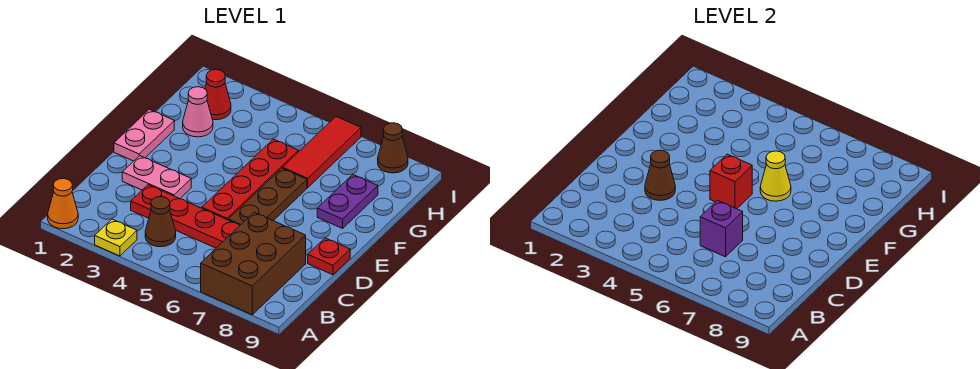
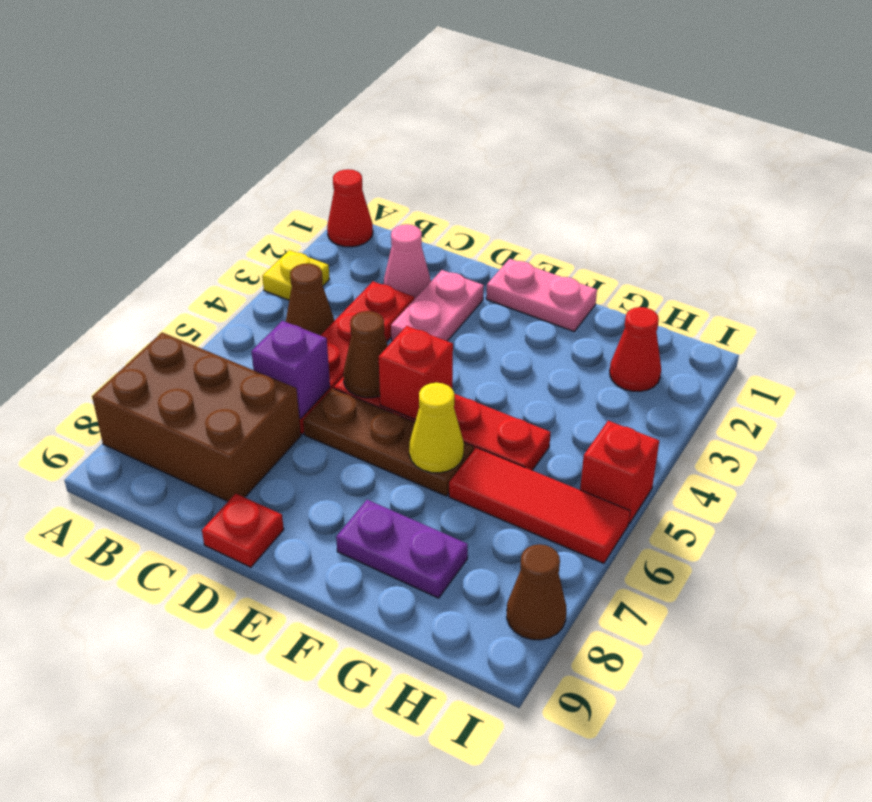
orange 1x1 cone [48,179,78,229] -> red 1x1 cone [327,169,373,247]
brown 1x1 cone [645,150,675,200] -> brown 1x1 cone moved to [343,311,388,398]
pink 1x1 cone [183,87,213,137] -> pink 1x1 cone moved to [384,224,431,299]
none -> red 1x1 brick [580,421,659,524]

